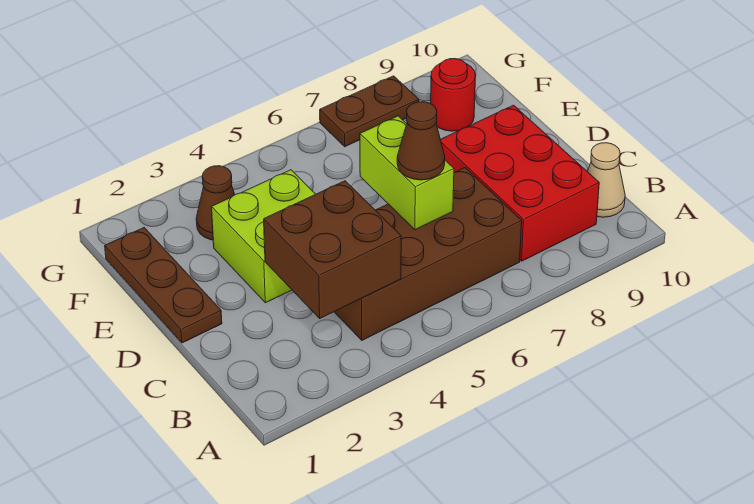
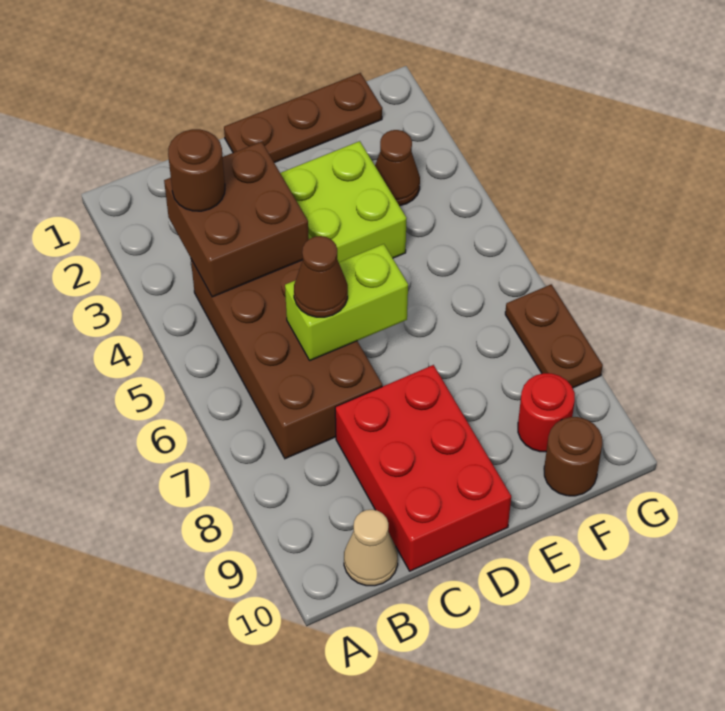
none -> brown 1x1 round brick [168,129,225,211]
red 2x3 brick [441,105,599,261] -> red 2x3 brick turned to [335,365,511,571]
none -> brown 1x1 round brick [544,417,602,496]

